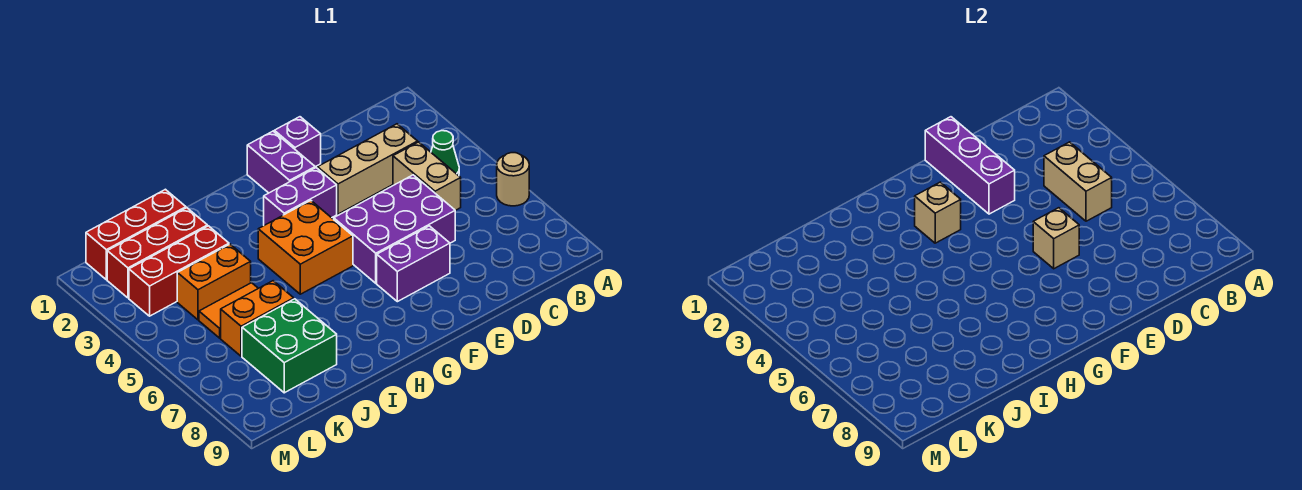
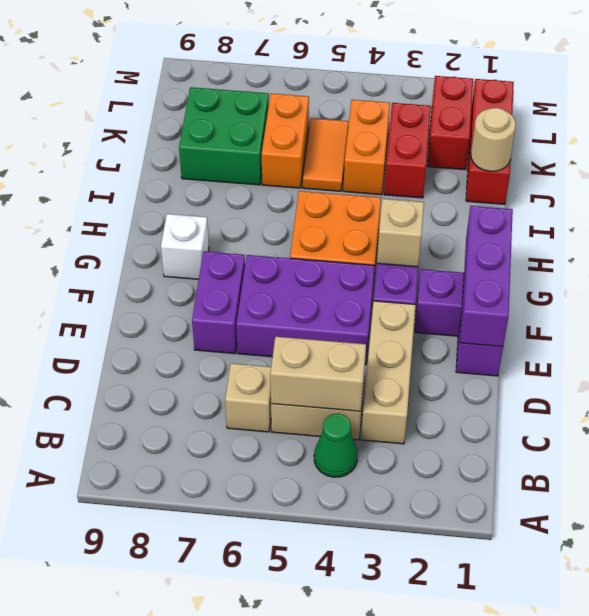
tan 1x1 round brick [497,153,529,206] -> tan 1x1 round brick moved to [471,108,516,171]
purple 2x3 brick [334,175,455,283] -> purple 2x3 brick turned to [236,255,375,365]
purple 1x3 brick [925,117,1015,214] -> purple 1x3 brick turned to [460,206,513,347]
tan 1x1 brick [1033,208,1079,269] -> tan 1x1 brick moved to [225,363,271,432]
none -> white 1x1 brick [161,214,209,279]
red 1x3 brick [107,208,207,298] -> red 1x2 brick [427,76,473,170]
red 1x3 brick [129,226,229,316] -> red 1x2 brick [384,103,431,198]

